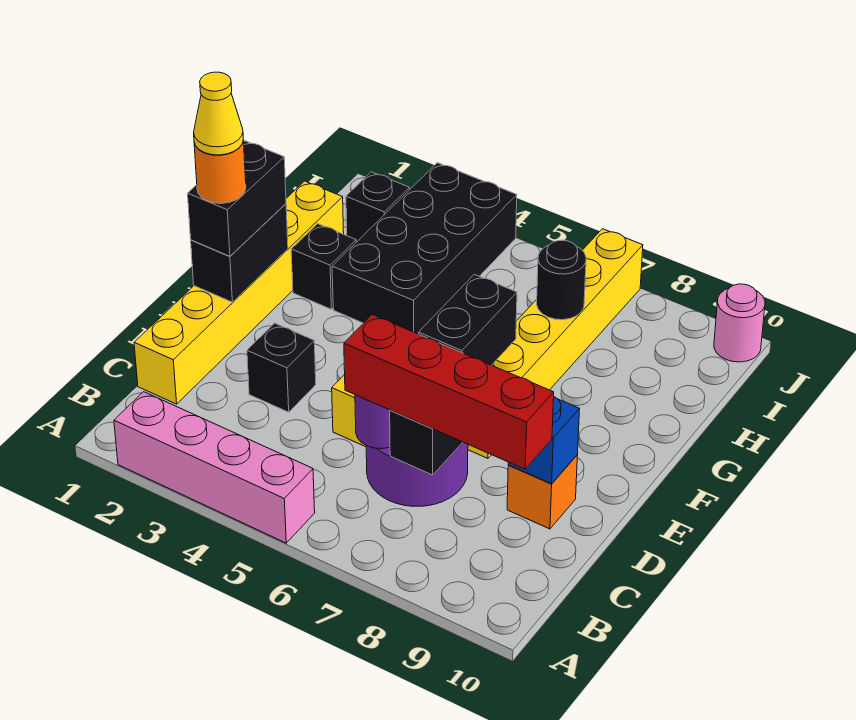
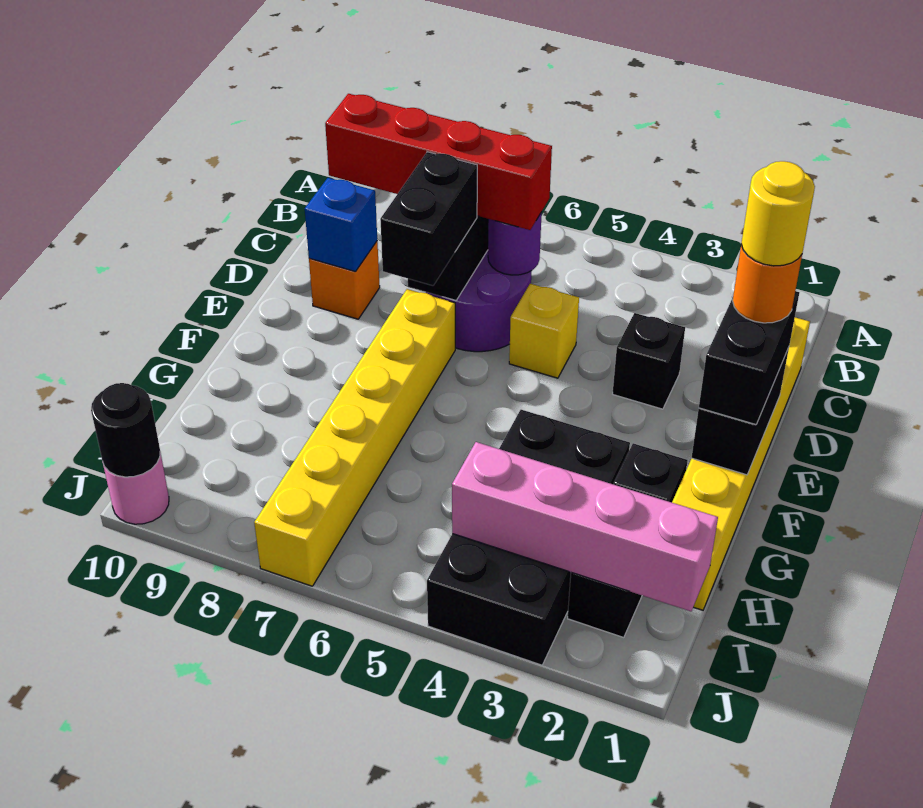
pink 1x4 brick [114,392,315,543] -> pink 1x4 brick moved to [452,442,718,611]
yellow 1x1 cone [194,72,243,155] -> yellow 1x1 round brick [741,161,815,266]
black 1x1 round brick [537,240,586,320] -> black 1x1 round brick moved to [91,383,160,477]

